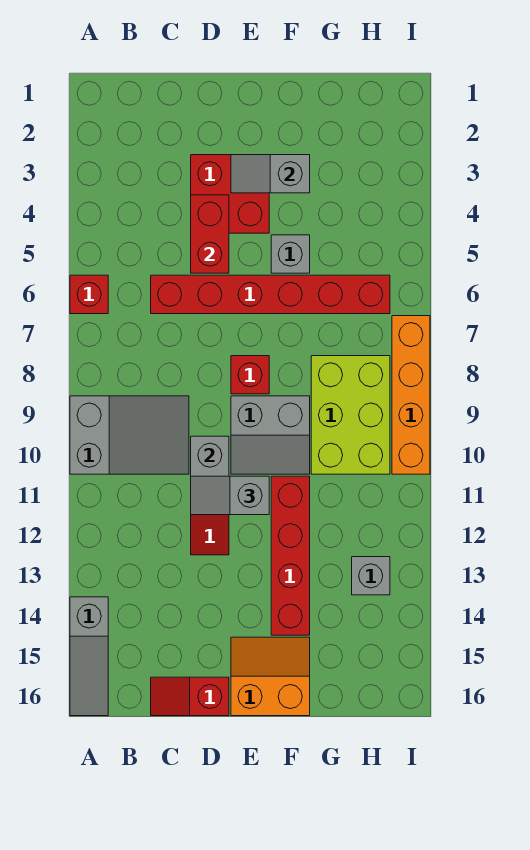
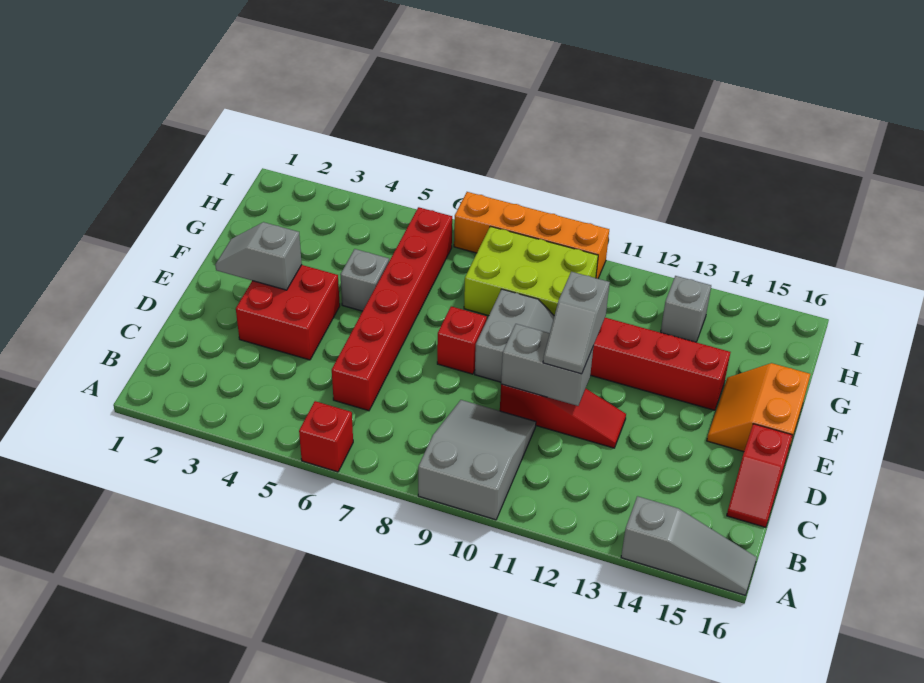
red 1x2 brick [191,195,229,273] -> none
grey 1x2 slope [231,155,310,193] -> grey 1x2 slope turned to [215,222,302,290]

